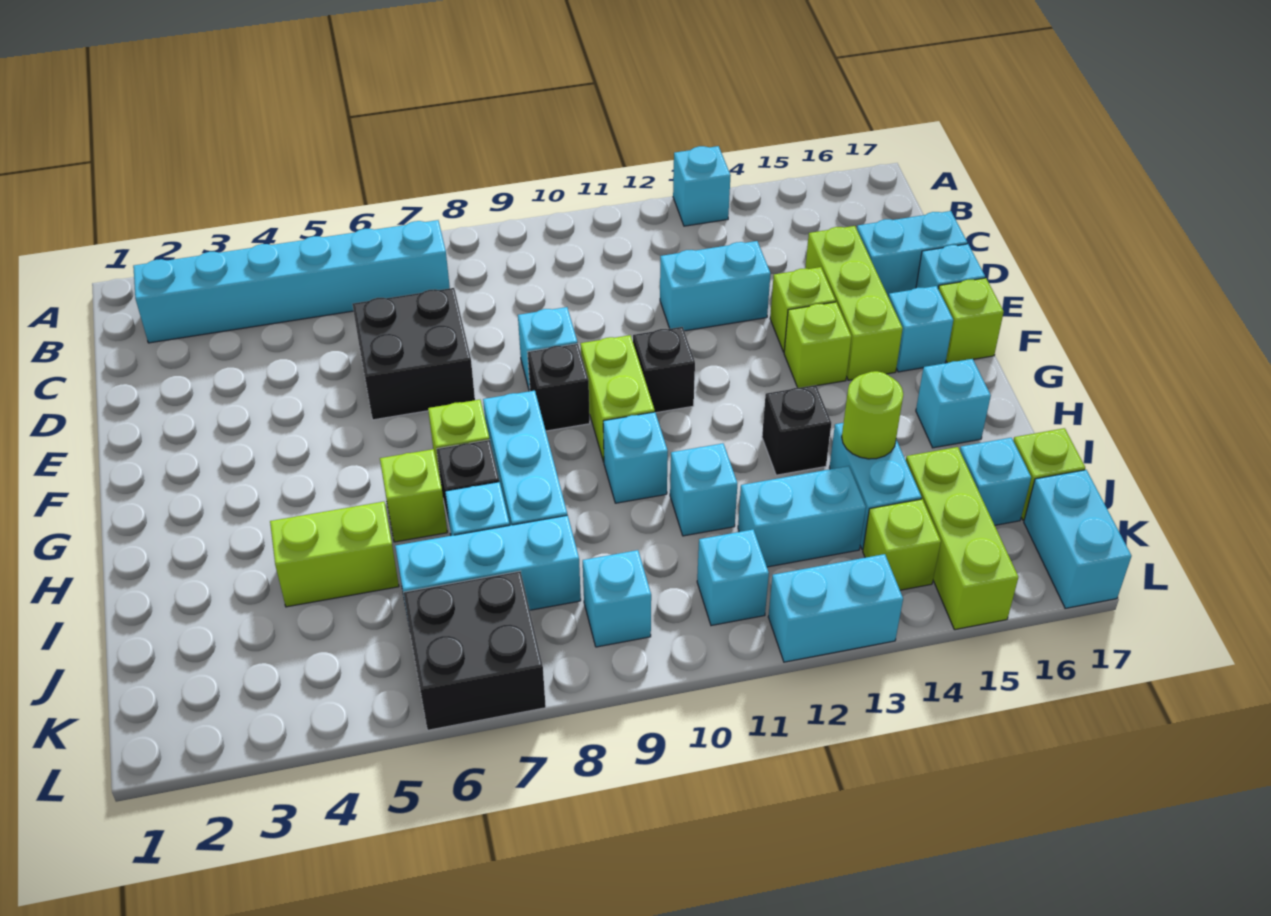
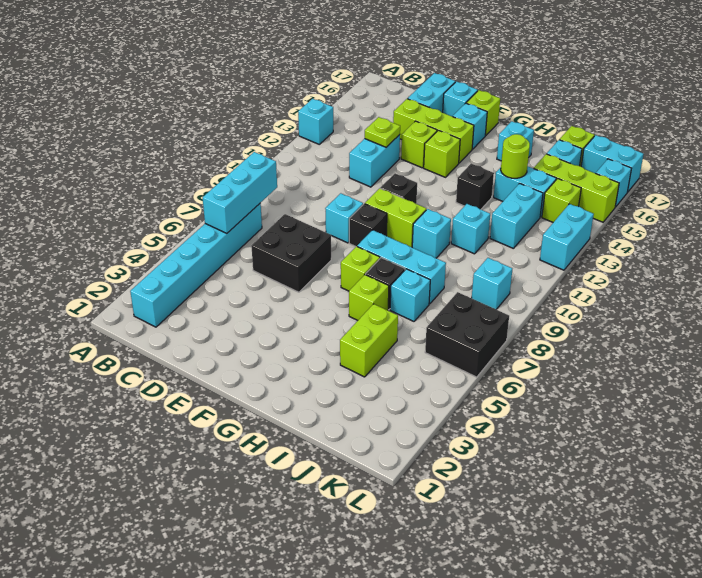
none -> lime 1x1 plate [365,117,400,147]
cyan 1x3 brick [395,515,581,618] -> cyan 1x3 brick moved to [203,152,277,233]
cyan 1x1 brick [697,530,769,626] -> cyan 1x1 brick moved to [596,159,631,207]

